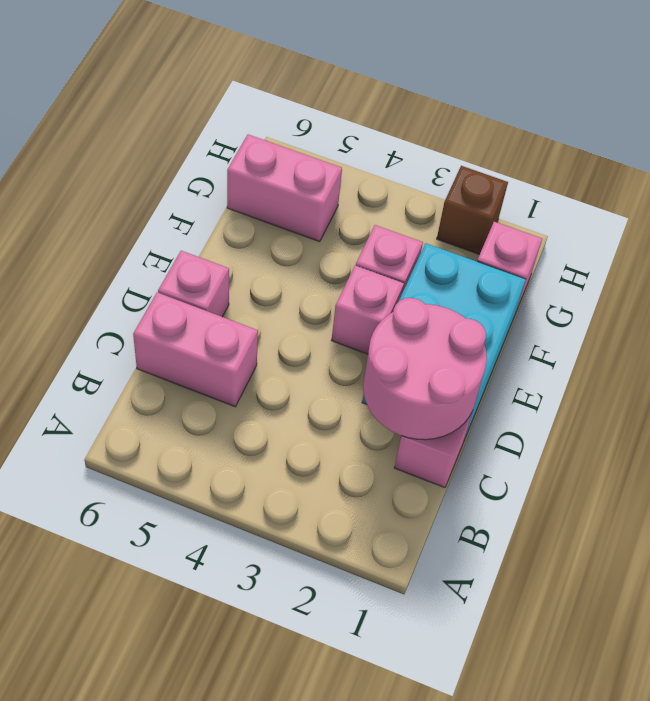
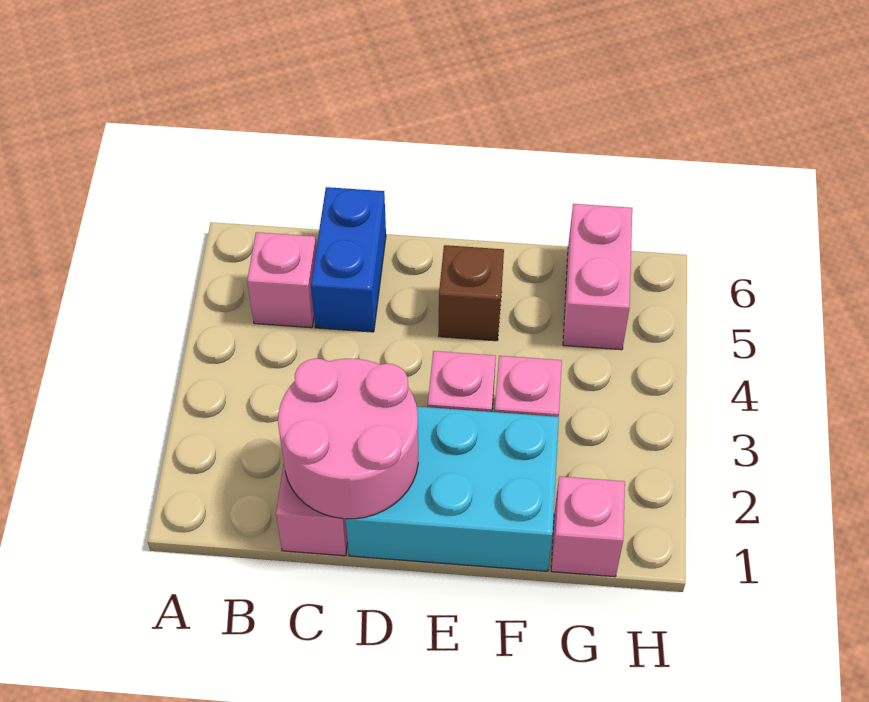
pink 1x2 brick [133,293,258,407] -> blue 1x2 brick [311,187,386,332]
pink 1x1 brick [158,251,229,317] -> pink 1x1 brick moved to [247,232,316,328]
brown 1x1 brick [437,166,508,255] -> brown 1x1 brick moved to [439,245,504,341]

